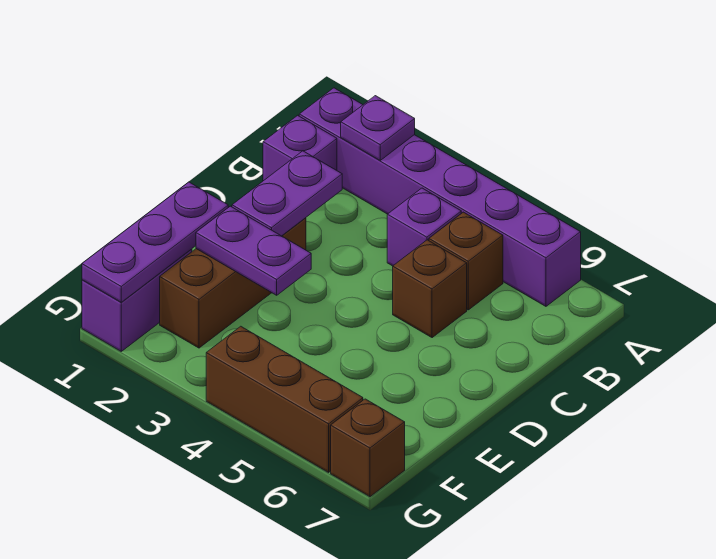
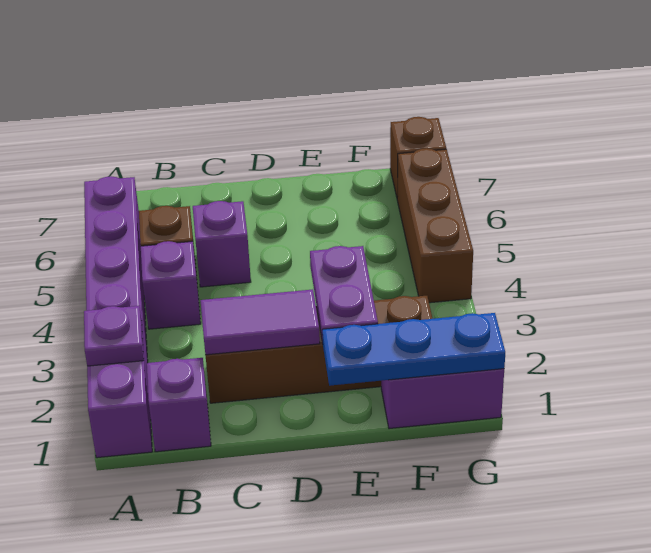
purple 1x2 plate [232,151,342,236] -> purple 1x2 tile [200,289,320,355]
brown 1x1 brick [393,240,467,338] -> purple 1x1 brick [193,201,251,287]
brown 1x3 brick [160,218,306,348] -> brown 1x4 brick [206,296,433,403]
purple 1x3 plate [82,182,228,302] -> blue 1x3 plate [322,313,505,386]

